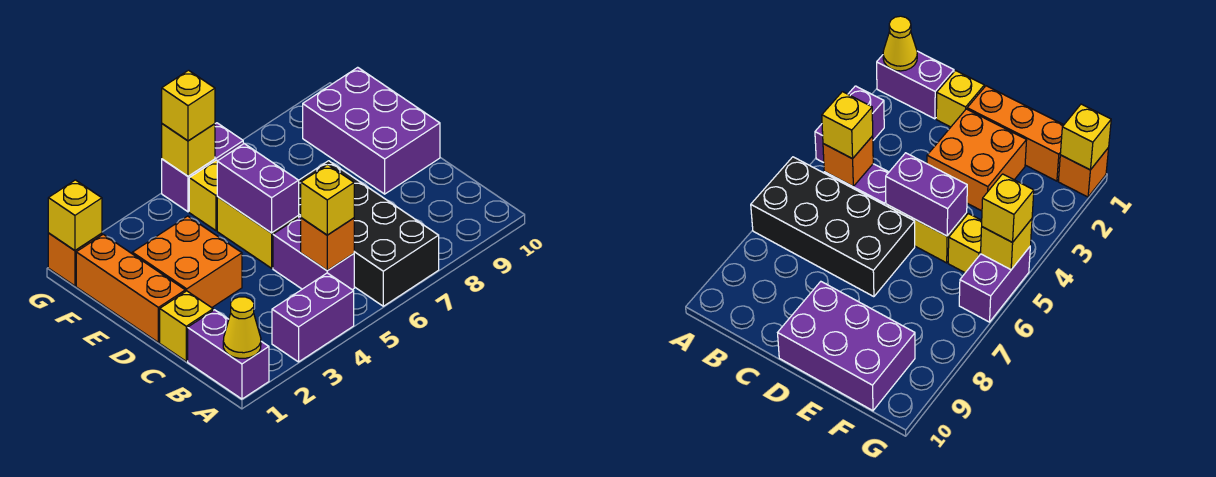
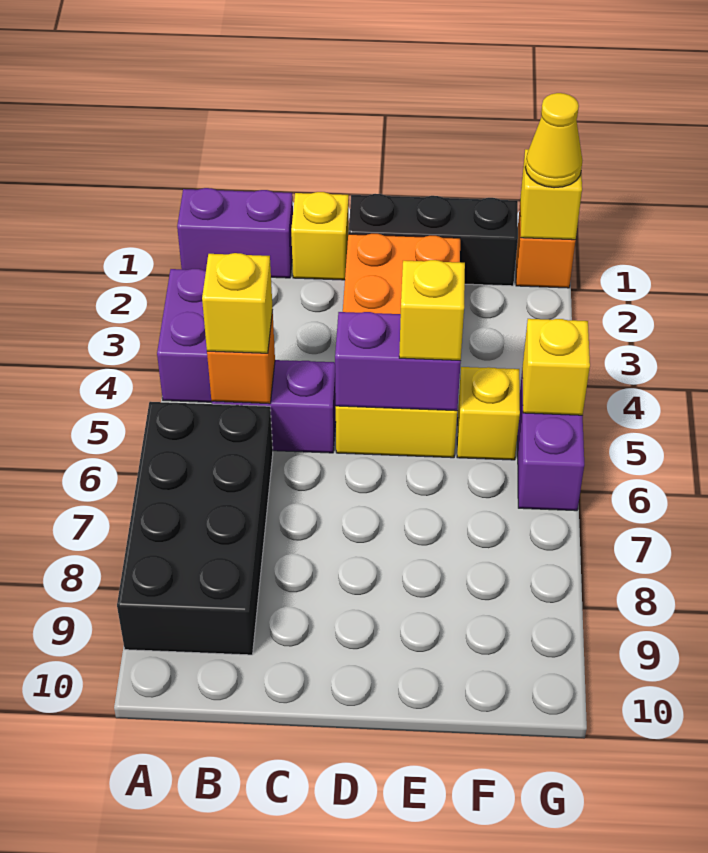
yellow 1x1 cone [223,297,261,358] -> yellow 1x1 cone moved to [525,93,582,188]
black 2x4 brick [298,161,439,306] -> black 2x4 brick turned to [117,402,273,655]
orange 1x3 brick [76,234,185,342] -> black 1x3 brick [348,194,518,286]
purple 2x3 brick [303,67,440,194] -> none
yellow 1x1 brick [162,70,215,141] -> yellow 1x1 brick moved to [399,260,465,361]

